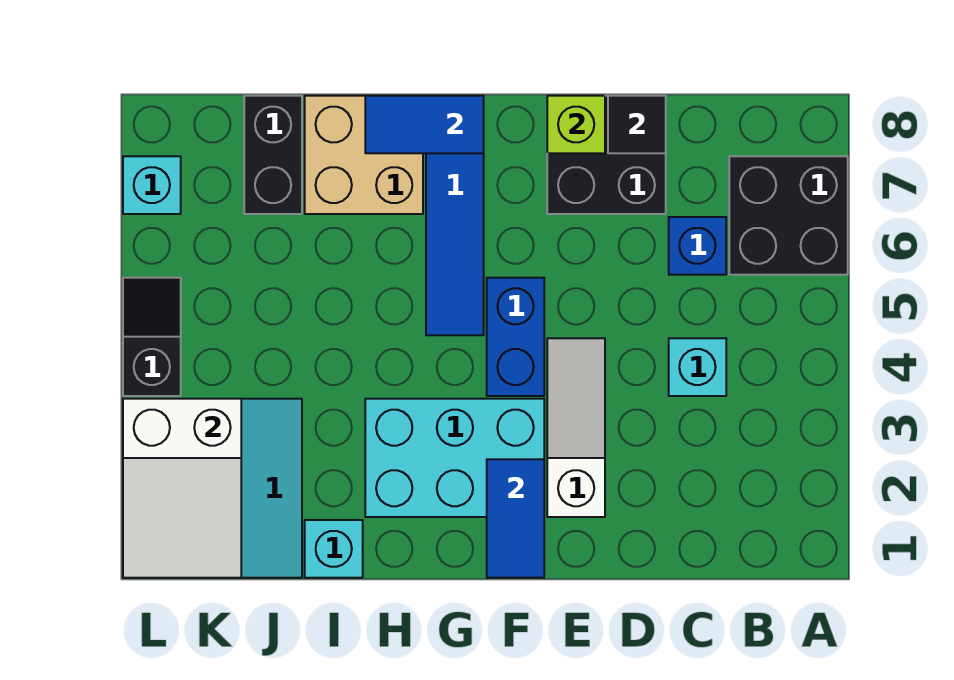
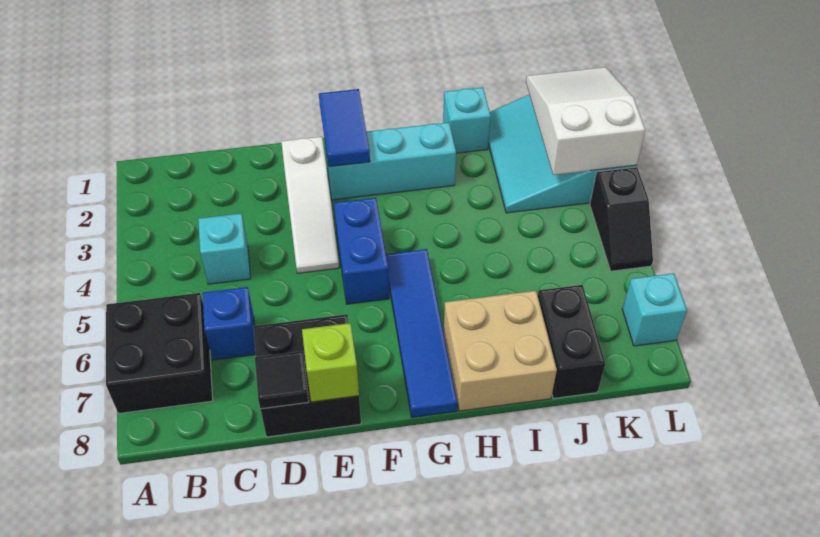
cyan 2x3 brick [365,399,544,517] -> cyan 1x3 brick [325,122,456,200]
blue 1x2 tile [365,96,484,153] -> none

